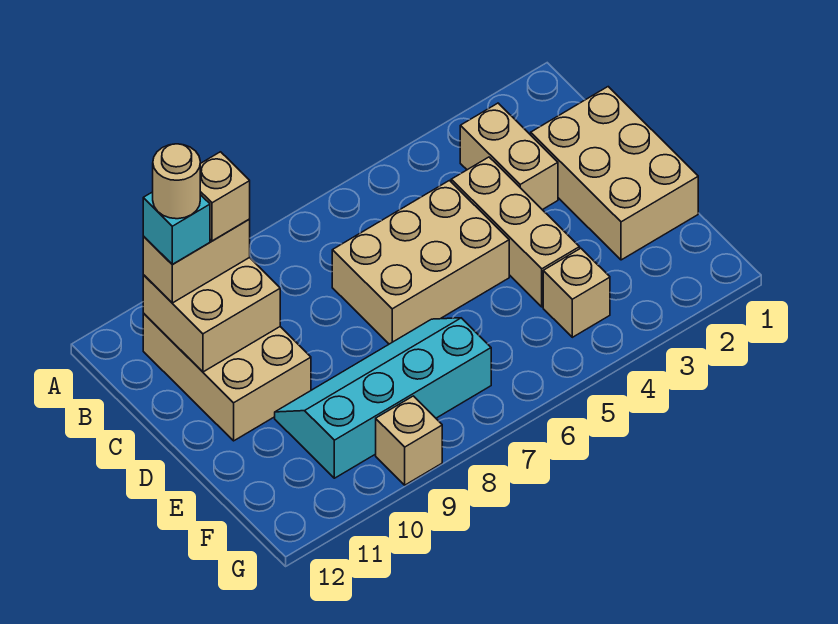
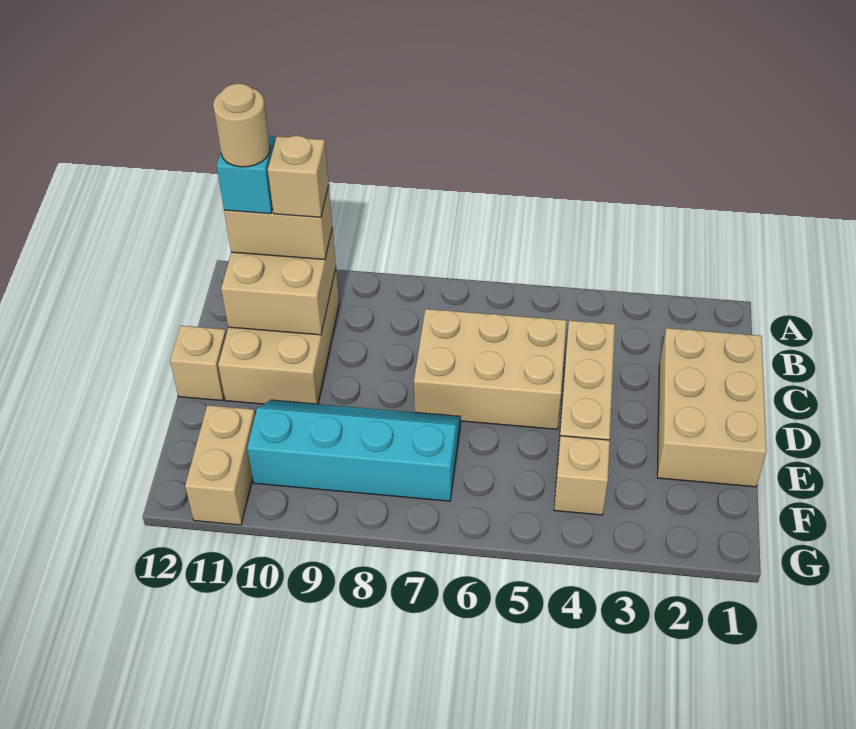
tan 1x2 brick [460,103,558,210] -> tan 1x2 brick moved to [185,405,255,525]
tan 1x1 brick [376,396,442,485] -> tan 1x1 brick moved to [170,326,226,401]

